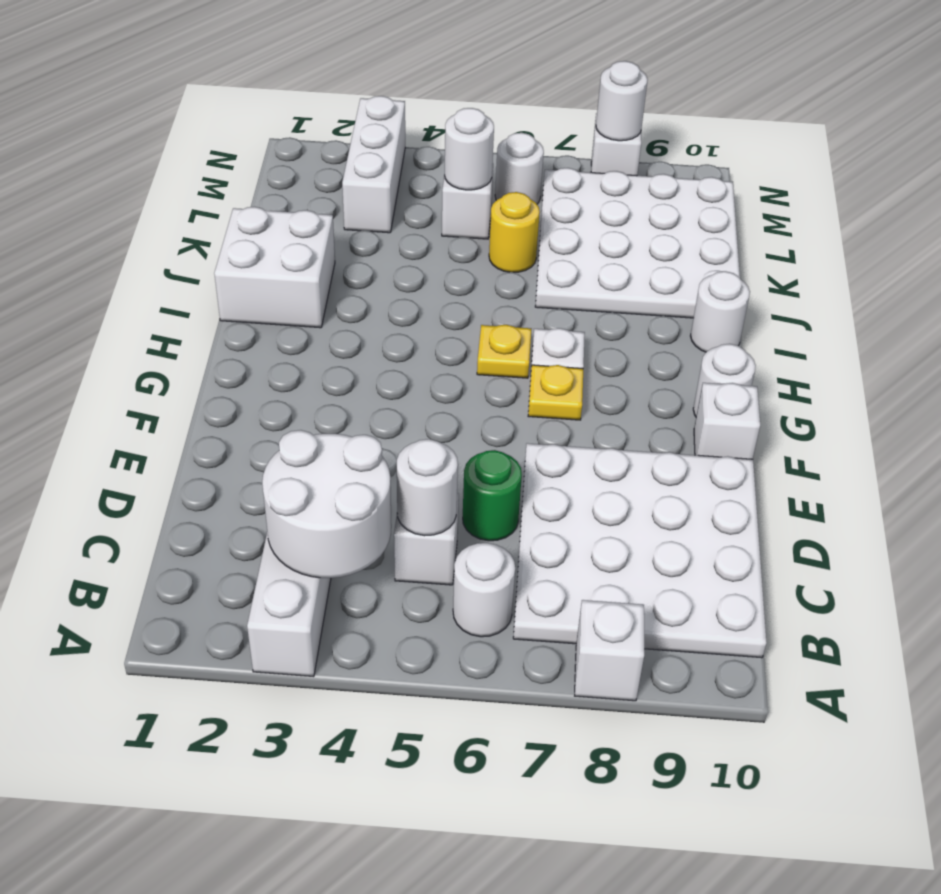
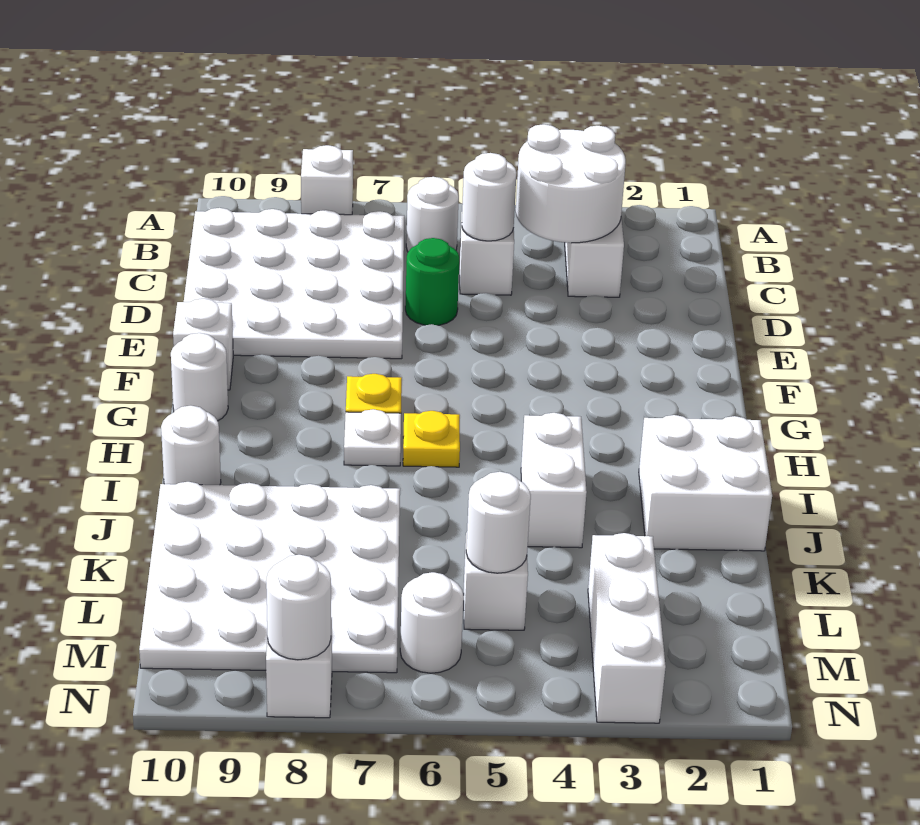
none -> white 1x2 brick [521,413,587,548]
yellow 1x1 round brick [489,192,540,272] -> none

